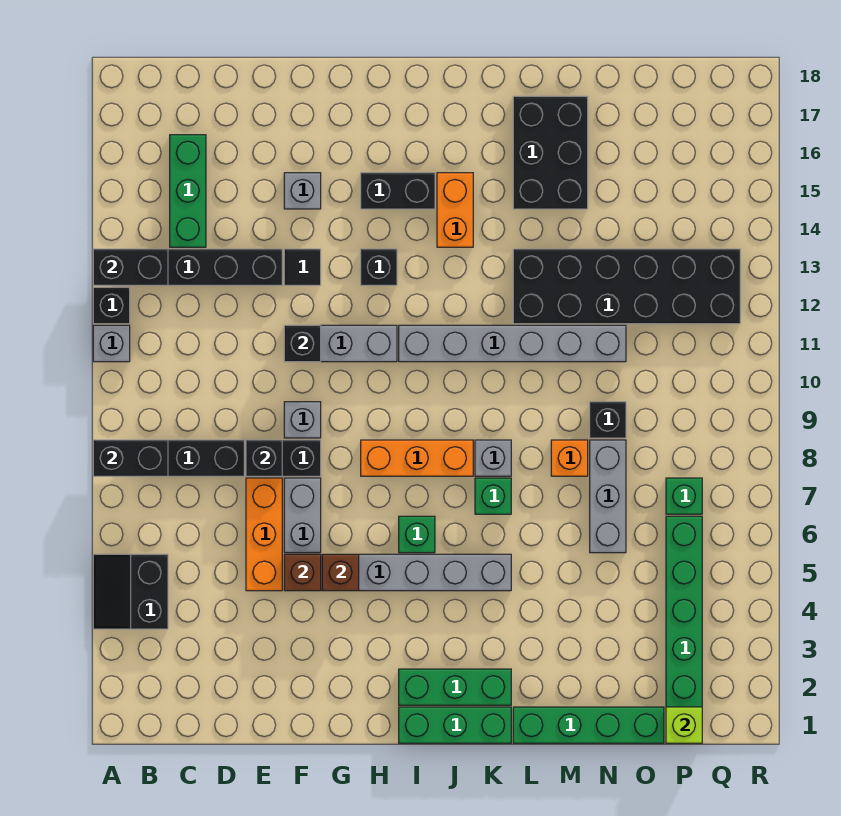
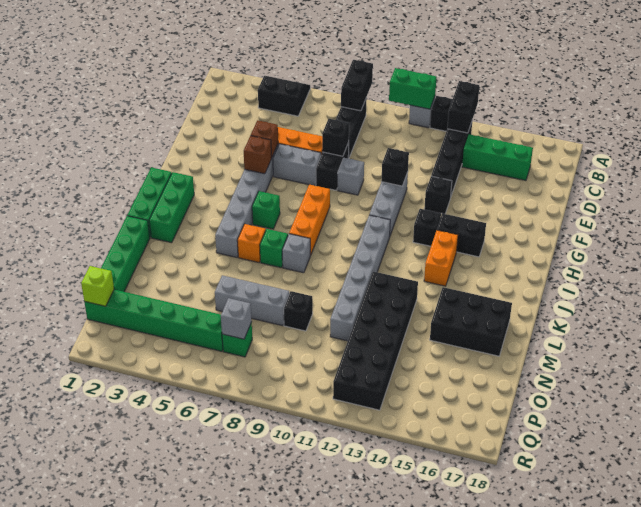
none -> green 1x2 brick [389,68,437,109]
black 1x1 tile [284,249,321,285] -> black 1x1 brick [424,176,452,214]
grey 1x1 brick [284,173,321,209] -> grey 1x1 brick moved to [221,298,252,339]
black 1x2 brick [361,173,435,209] -> black 1x2 brick turned to [437,213,486,257]
orange 1x2 brick [437,173,473,247] -> orange 1x2 brick turned to [424,230,458,286]
orange 1x1 brick [551,440,588,476] -> orange 1x1 brick moved to [237,224,266,262]

